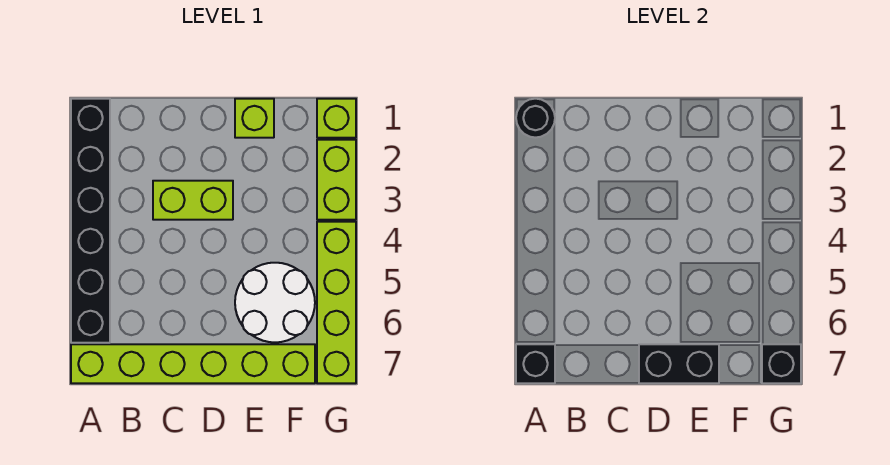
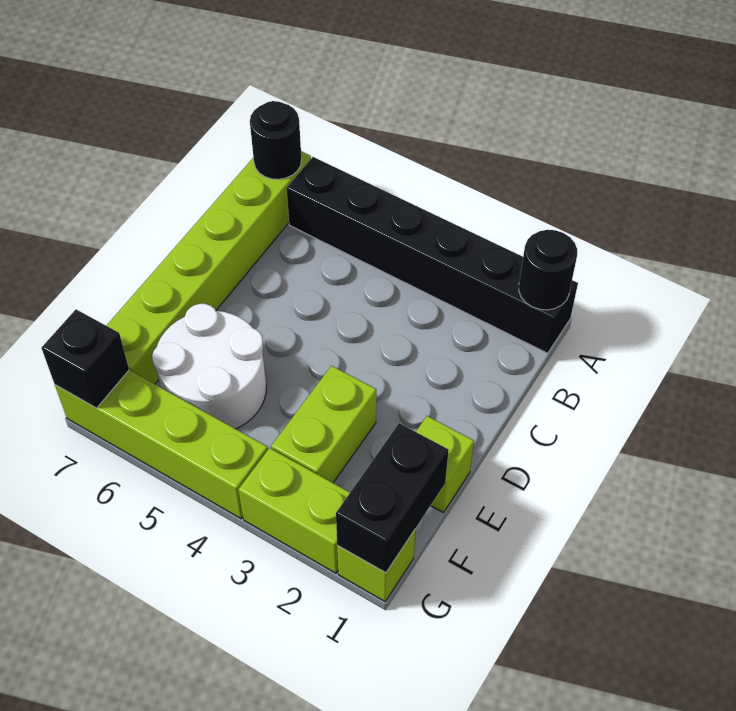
black 1x1 brick [516,344,555,383] -> black 1x1 round brick [250,101,302,179]
lime 1x2 brick [153,181,233,220] -> lime 1x2 brick moved to [271,366,376,483]
black 1x2 brick [639,344,719,383] -> black 1x2 brick moved to [336,423,449,573]

